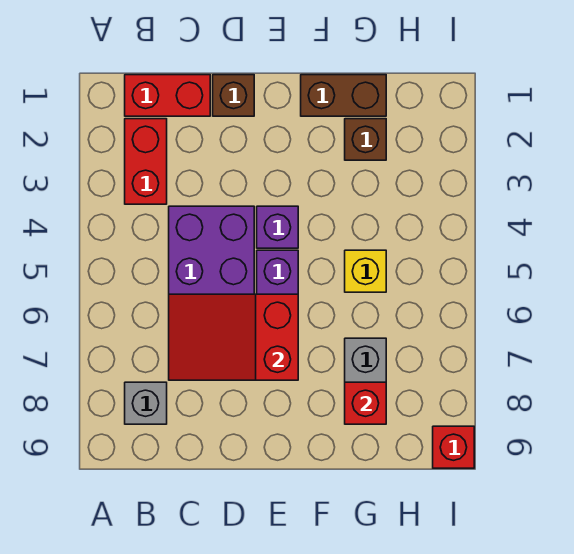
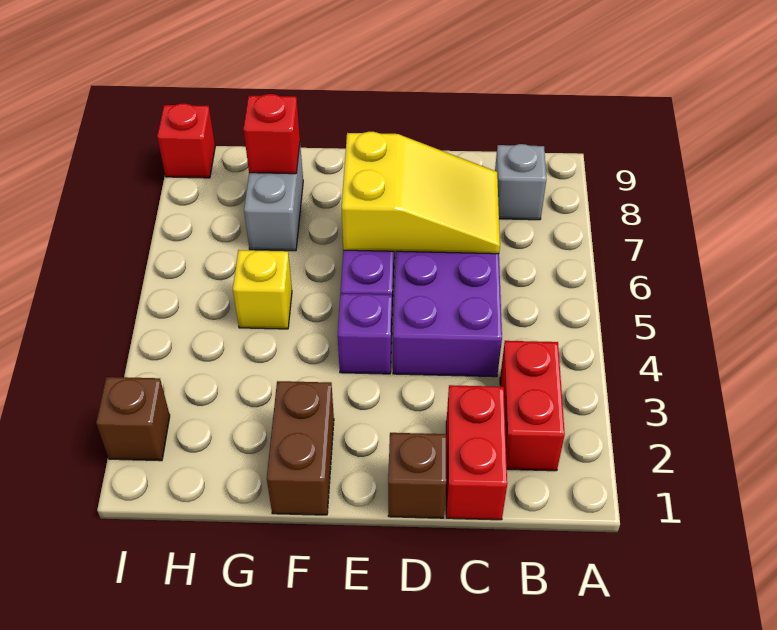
red 1x2 brick [125,75,210,116] -> red 1x2 brick turned to [446,385,507,520]
red 2x3 slope [169,294,298,380] -> yellow 2x3 slope [342,132,500,254]
brown 1x2 brick [301,75,386,116] -> brown 1x2 brick turned to [267,381,334,515]
brown 1x1 brick [345,119,386,160] -> brown 1x1 brick moved to [96,377,170,461]

